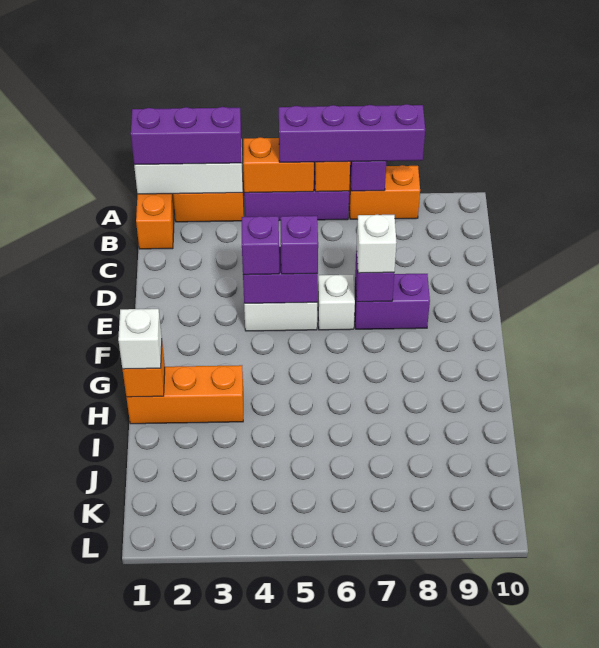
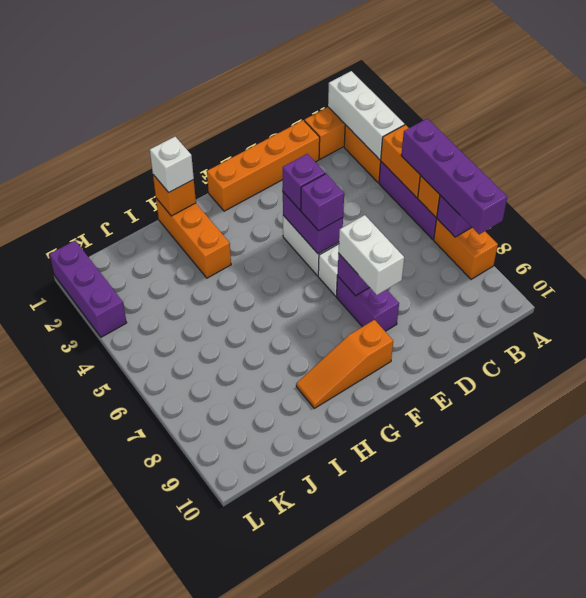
purple 1x3 brick [131,107,241,165] -> purple 1x3 brick moved to [50,241,127,337]
none -> orange 1x4 brick [207,120,320,211]
white 1x1 brick [357,215,397,273] -> white 1x2 brick [339,215,404,295]
none -> orange 1x3 slope [296,320,393,408]

